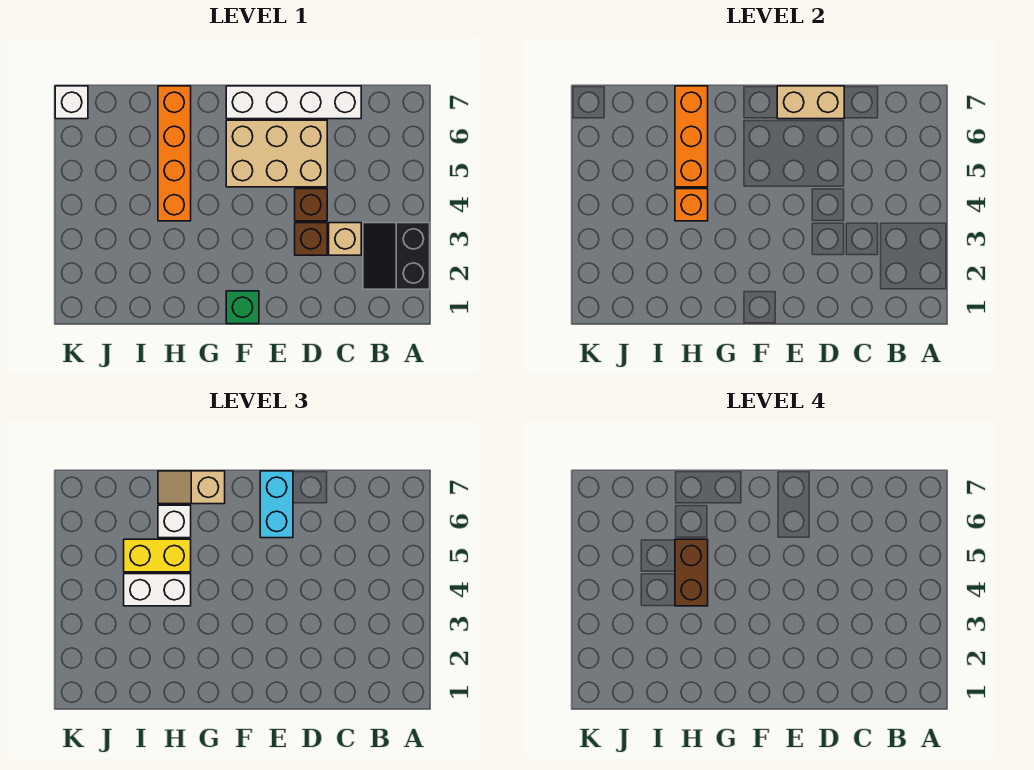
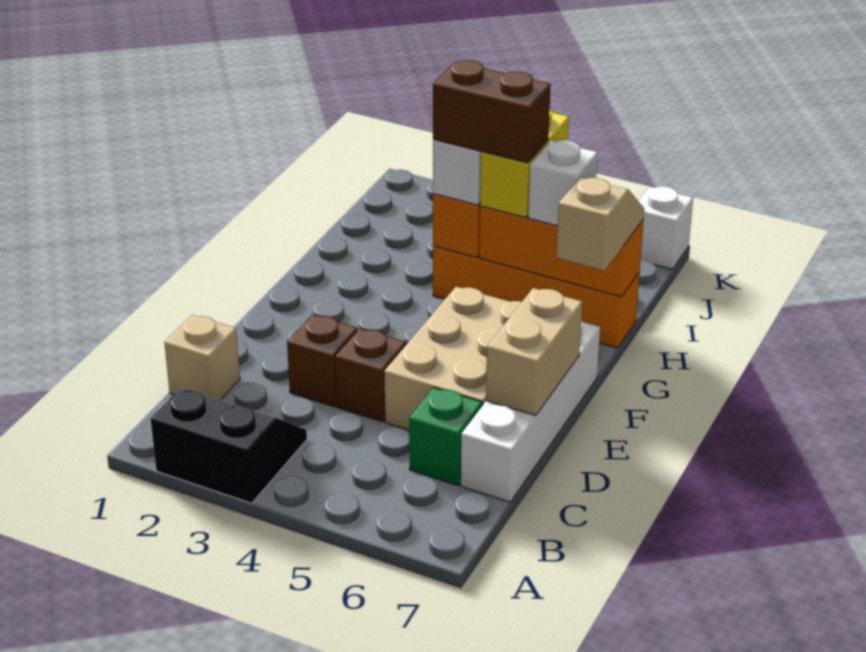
tan 1x1 brick [329,223,361,255] -> tan 1x1 brick moved to [164,315,240,400]
cyan 1x2 brick [260,471,293,538] -> none
green 1x1 brick [226,291,259,324] -> green 1x1 brick moved to [409,387,482,485]

